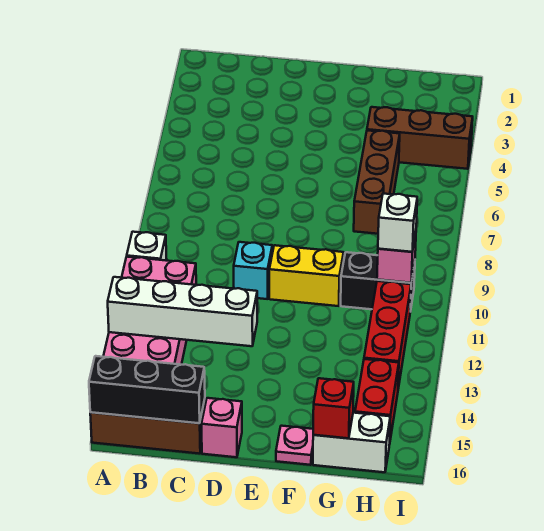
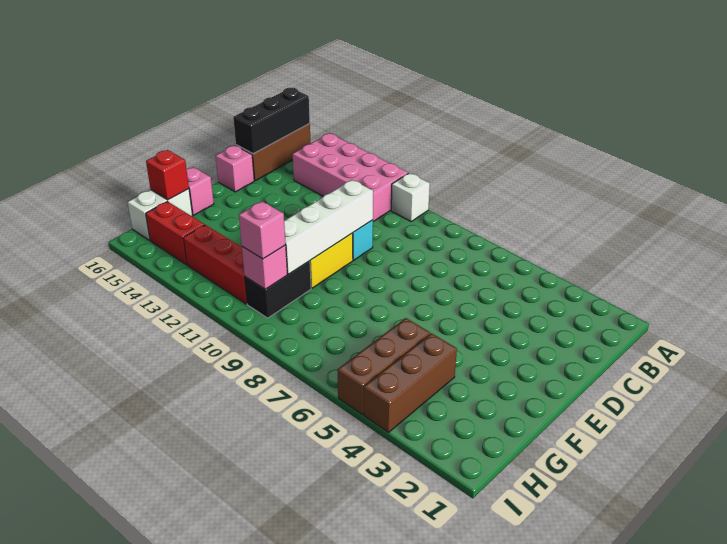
white 1x4 brick [108,277,257,346] -> white 1x4 brick moved to [284,180,373,274]
pink 1x1 plate [276,426,313,465] -> pink 1x1 brick [187,167,214,215]
brown 1x3 brick [354,130,400,234] -> brown 1x3 brick turned to [338,318,430,414]
white 1x1 brick [378,194,417,252] -> pink 1x1 brick [239,201,286,259]

